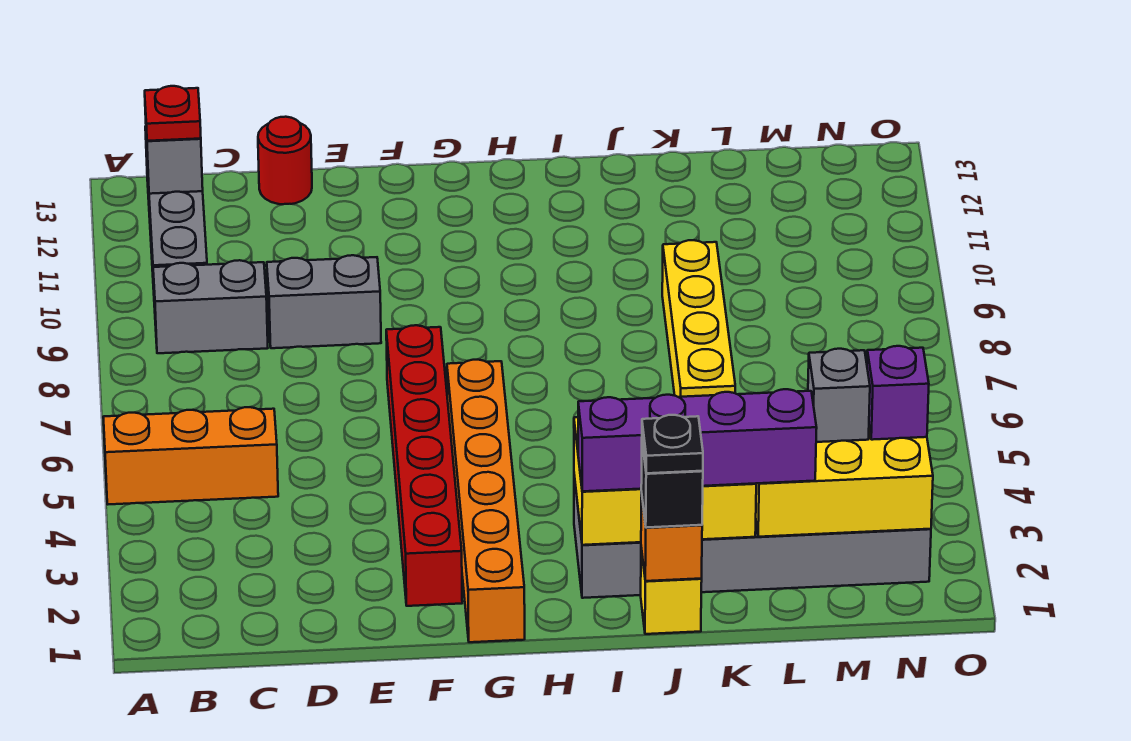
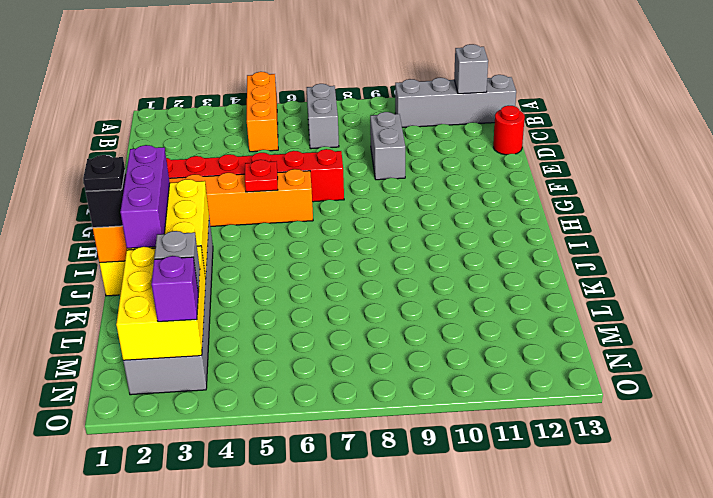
grey 1x2 brick [153,260,268,353] -> grey 1x2 brick moved to [307,84,339,149]
red 1x1 plate [145,86,201,141] -> red 1x1 plate moved to [245,160,278,192]
purple 1x4 brick [578,389,817,491] -> purple 1x3 brick [120,145,170,248]
yellow 1x4 brick [662,240,735,397] -> none

